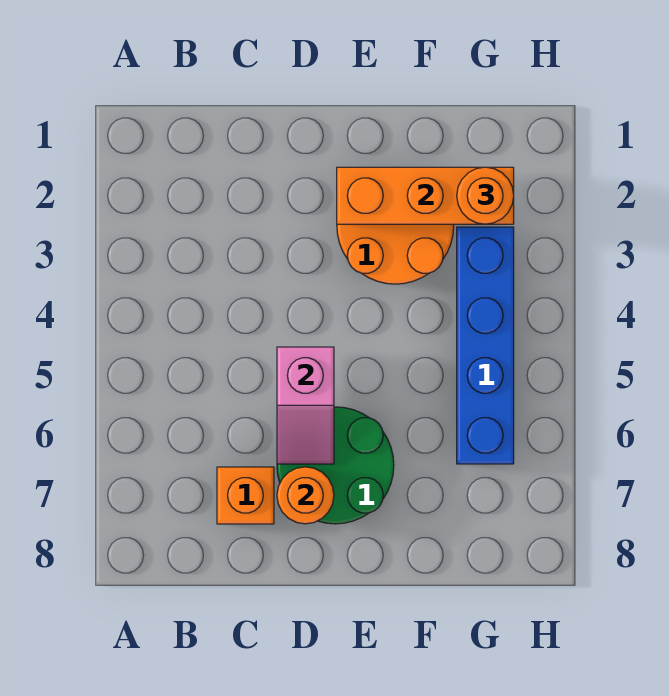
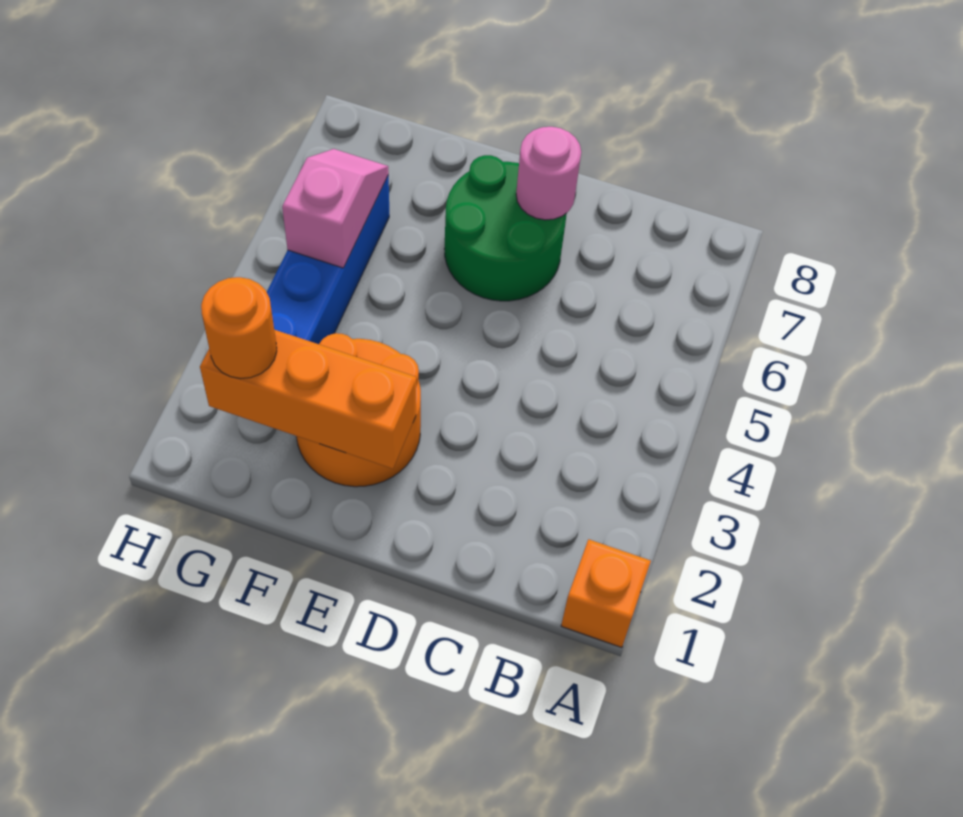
orange 1x1 brick [217,467,274,524] -> orange 1x1 brick moved to [561,539,651,648]
pink 1x2 slope [277,347,334,464] -> pink 1x2 slope moved to [282,149,389,268]
orange 1x1 round brick [277,467,334,524] -> pink 1x1 round brick [516,127,581,220]

